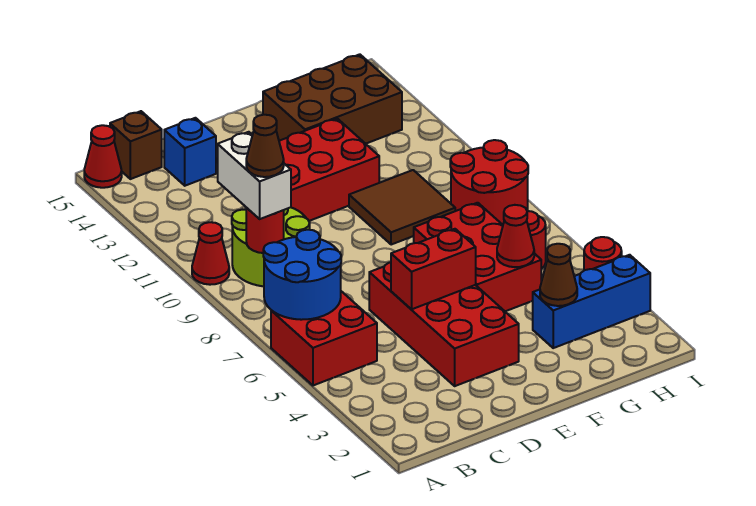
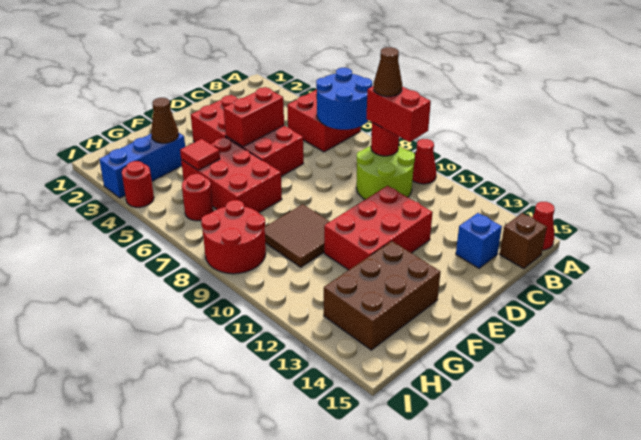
white 1x2 brick [218,132,291,219] -> red 1x2 brick [366,86,431,142]
red 1x1 cone [497,205,534,267] -> red 1x1 tile [180,139,220,170]

